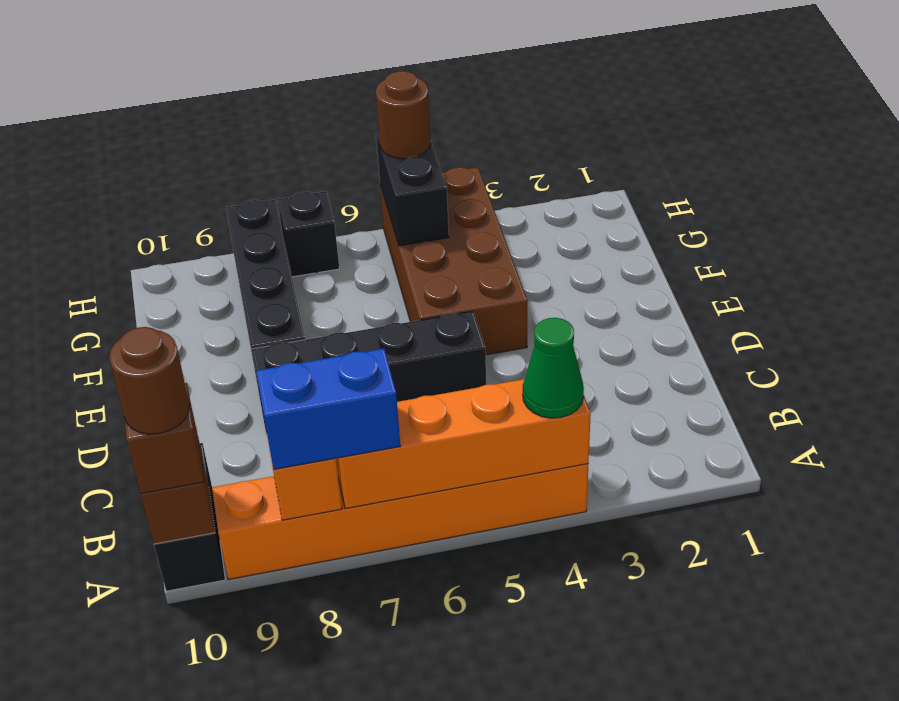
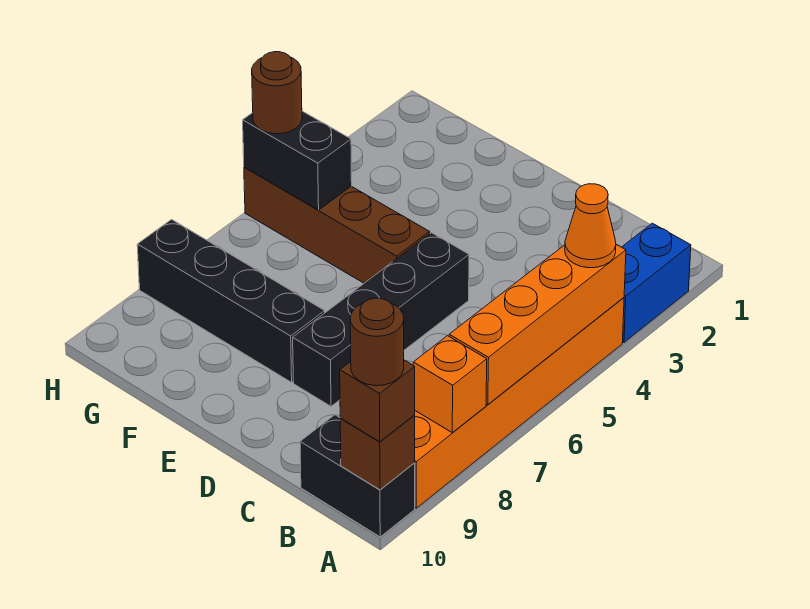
green 1x1 cone [523,318,584,418] -> orange 1x1 cone [565,184,616,268]
blue 1x2 brick [256,349,400,470] -> blue 1x2 brick moved to [622,223,691,342]
brown 2x4 brick [380,167,527,355] -> brown 1x4 brick [244,167,430,283]
black 1x1 brick [278,191,339,277] -> none

